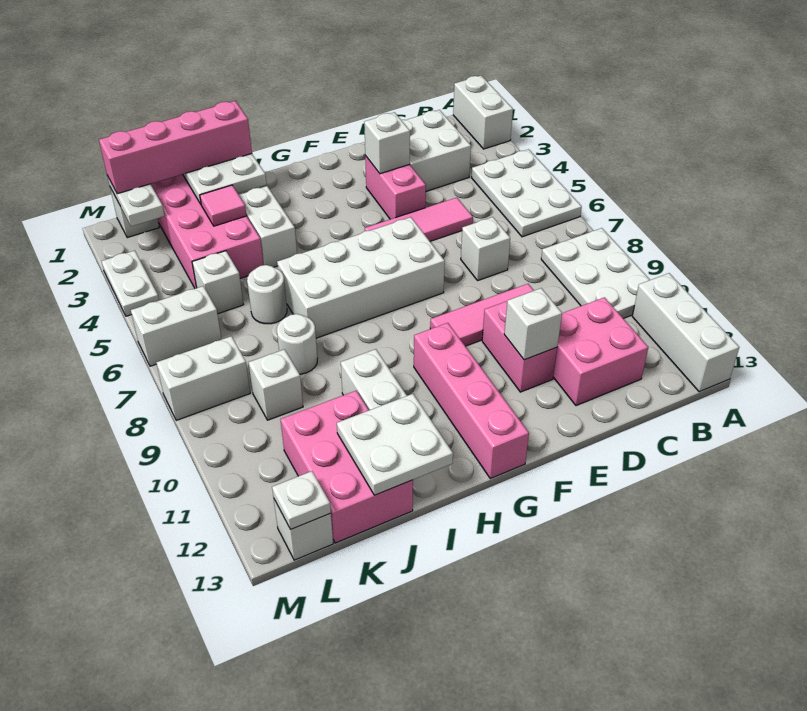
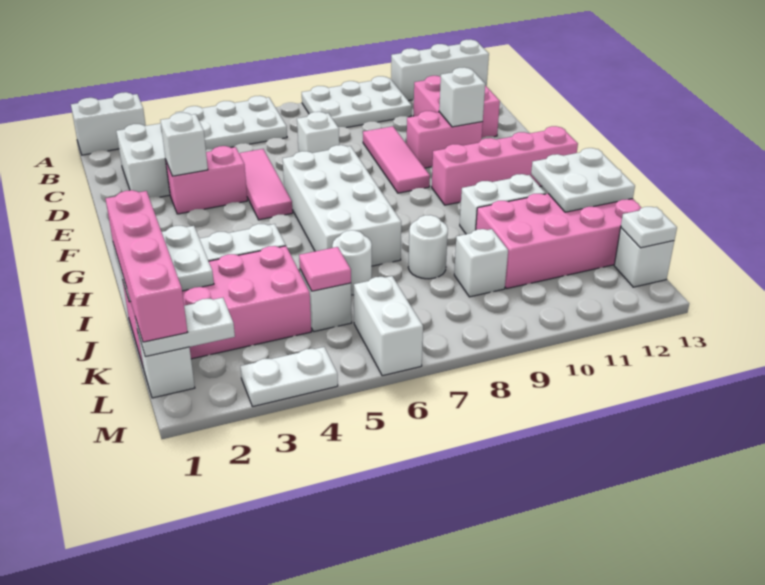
pink 1x1 tile [200,185,246,226] -> pink 1x1 tile moved to [299,247,351,291]
pink 2x3 brick [280,391,413,543] -> pink 2x4 brick [476,194,641,289]
white 1x2 brick [156,336,250,420] -> none

